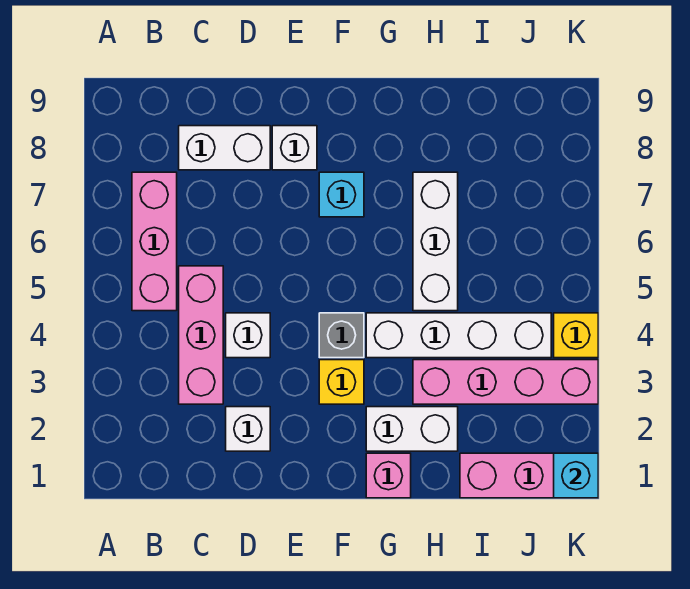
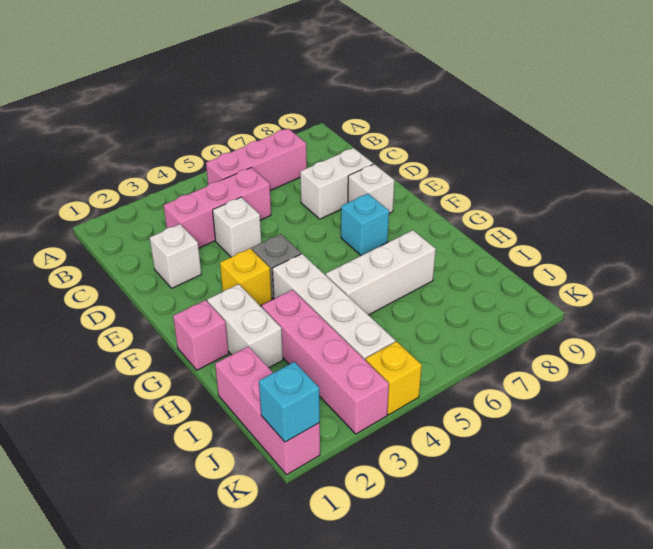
white 1x2 brick [179,126,270,170] -> white 1x2 brick turned to [300,148,373,219]

